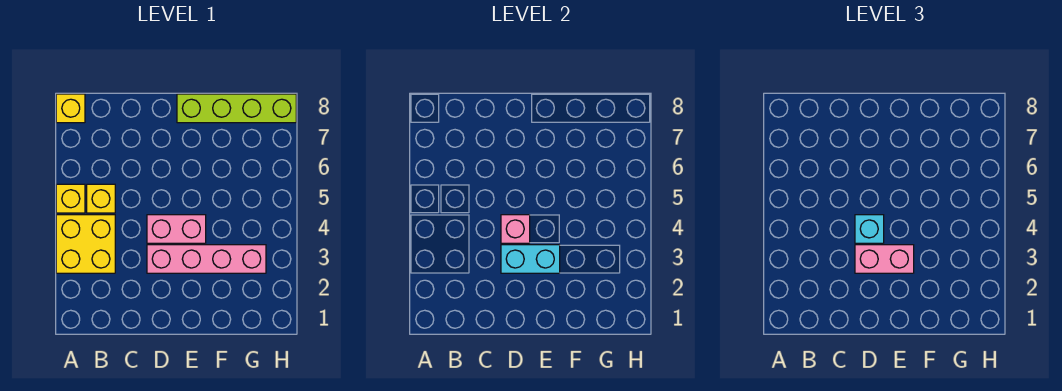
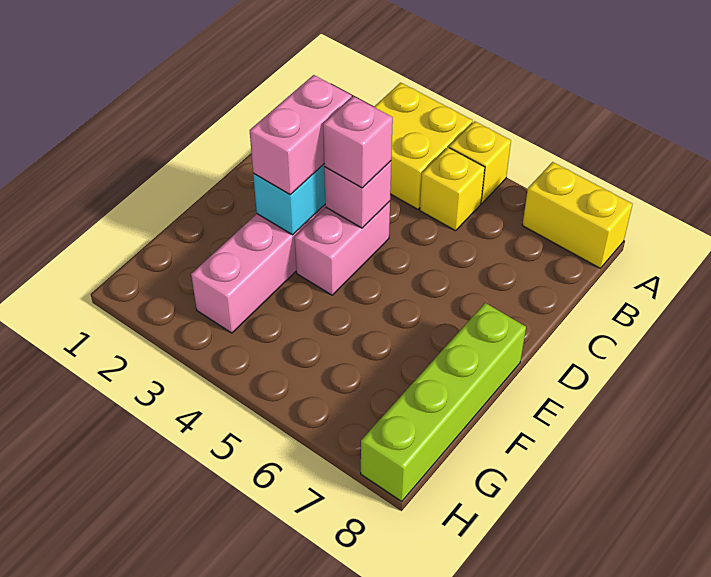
yellow 1x1 brick [56,94,85,123] -> yellow 1x2 brick [522,162,633,268]
cyan 1x1 brick [855,215,884,243] -> pink 1x1 brick [323,96,393,188]

